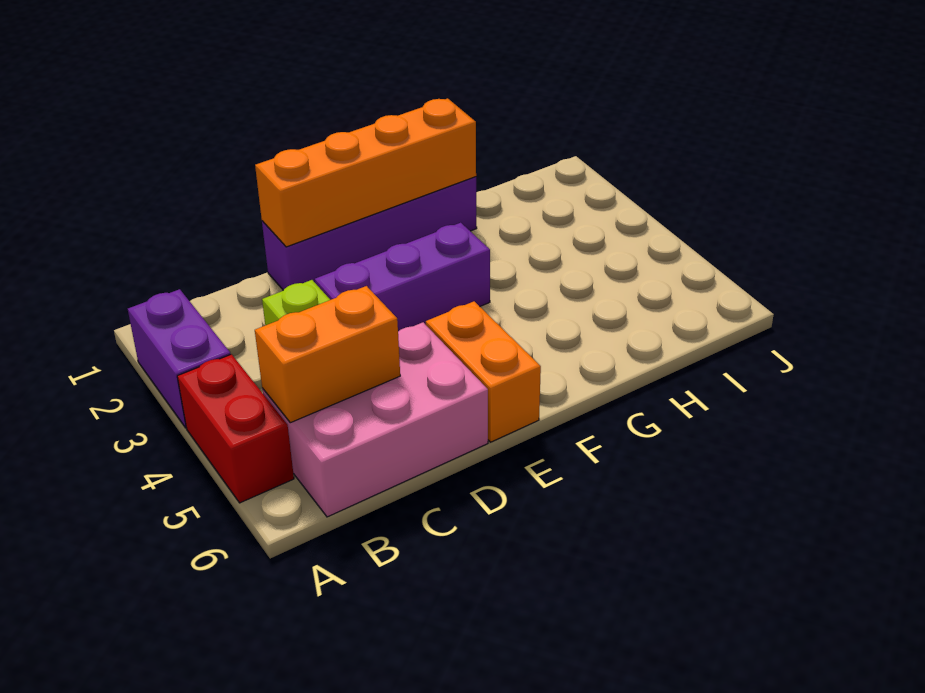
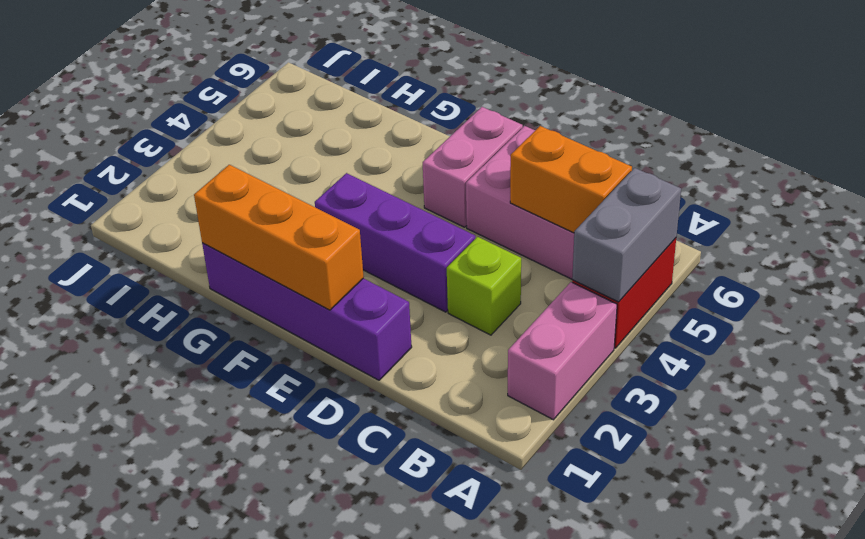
purple 1x2 brick [128,289,231,428] -> pink 1x2 brick [508,282,617,420]
none -> grey 1x2 brick [572,168,681,302]
orange 1x4 brick [255,98,476,247] -> orange 1x3 brick [194,165,364,310]
orange 1x2 brick [426,301,541,442] -> pink 1x2 brick [423,107,523,227]

